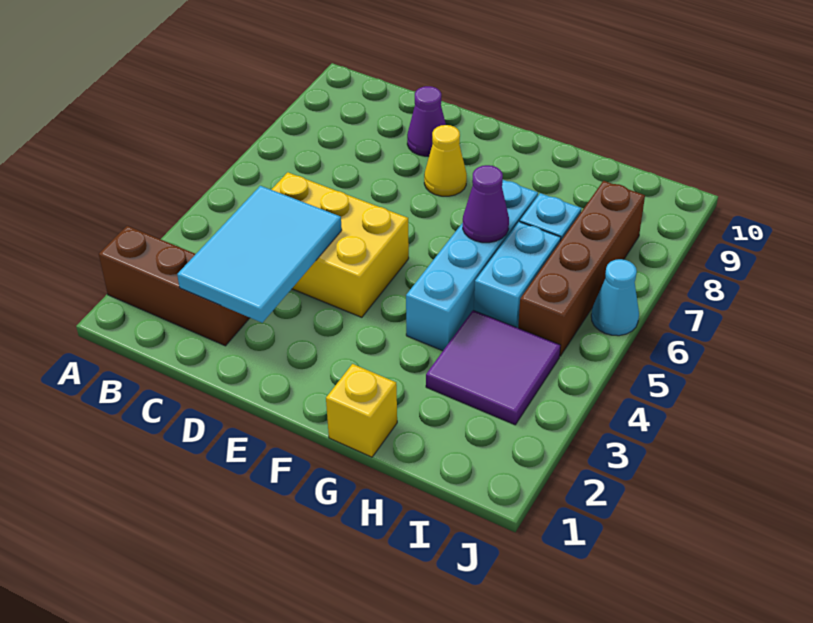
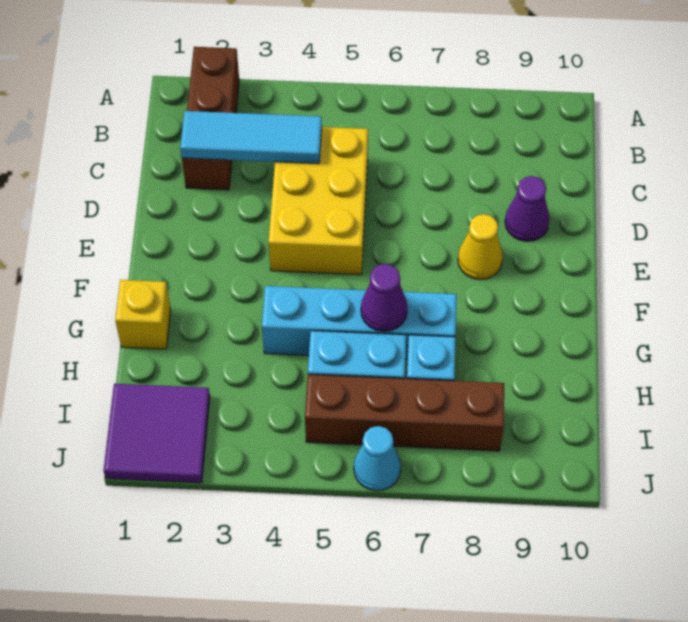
cyan 2x3 tile [177,186,342,323] -> cyan 1x3 tile [180,111,322,164]
purple 2x2 tile [426,310,561,425] -> purple 2x2 tile moved to [103,384,210,483]

